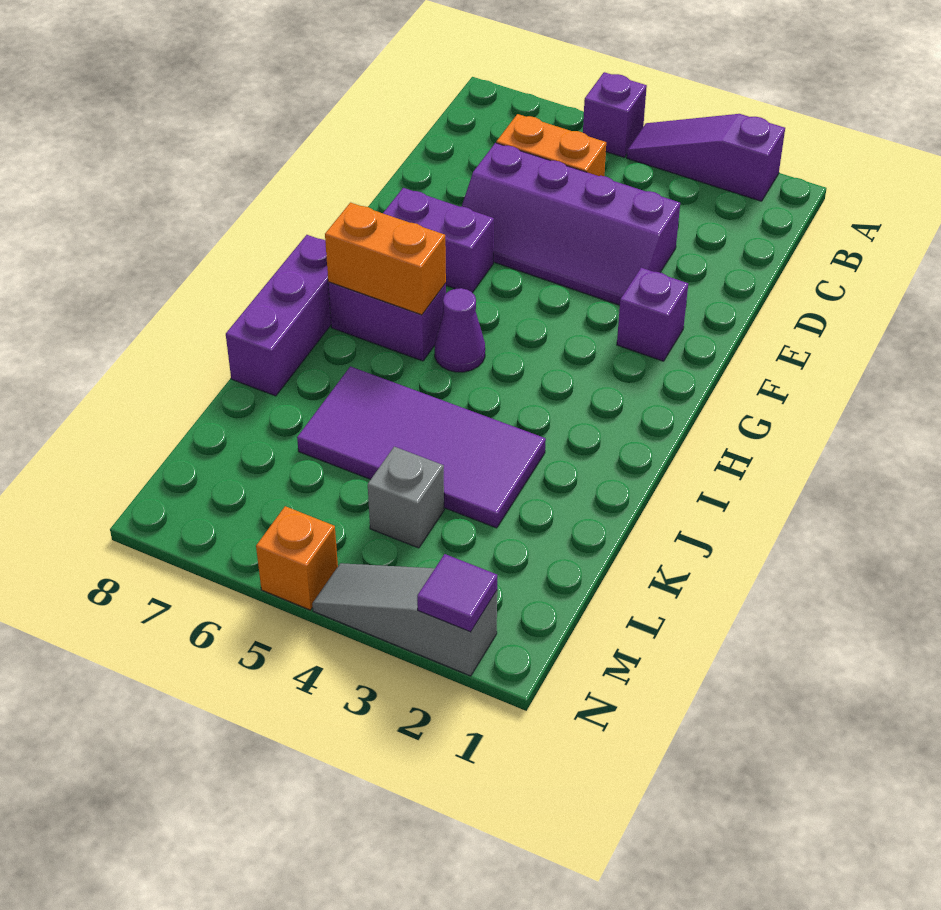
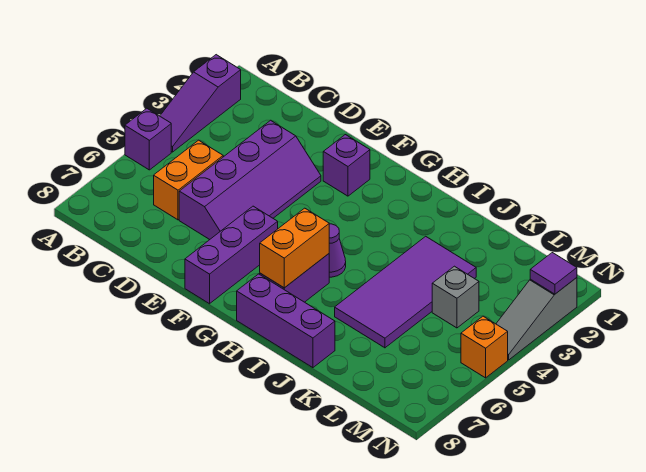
purple 1x2 brick [383,188,494,293] -> purple 1x3 brick [185,206,278,304]

